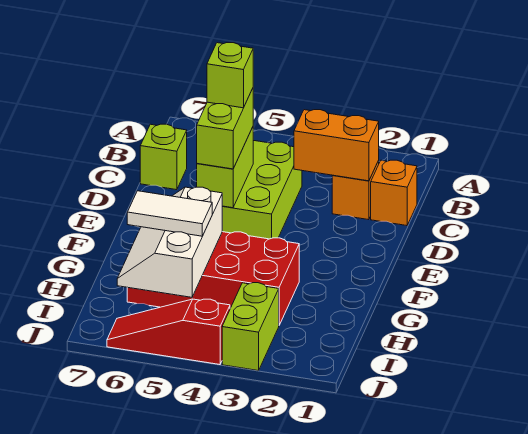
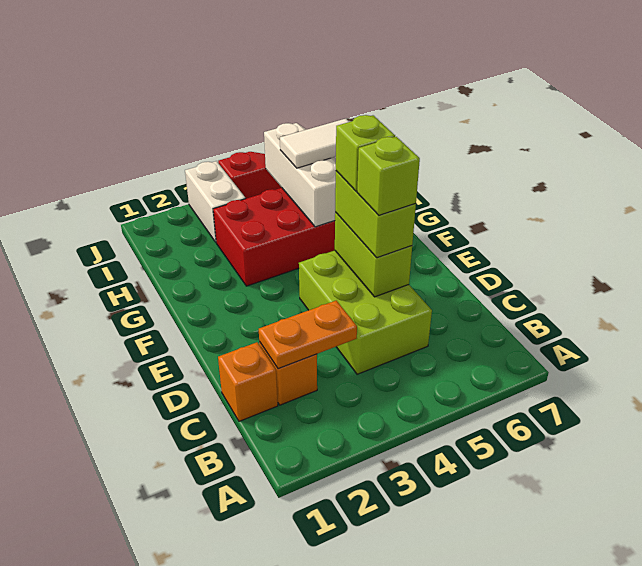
orange 1x2 brick [294,110,379,181] -> orange 1x2 plate [259,301,357,369]
lime 1x1 brick [140,124,187,190] -> lime 1x1 brick moved to [336,115,395,191]
lime 1x2 brick [222,283,279,371] -> white 1x2 brick [185,161,246,242]

